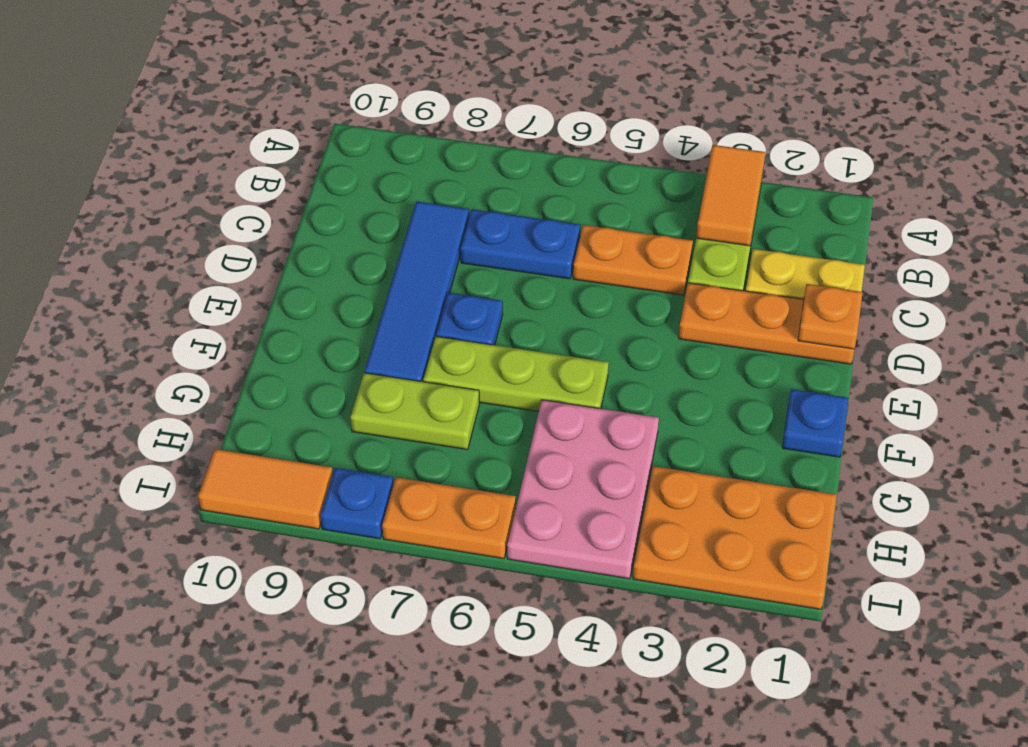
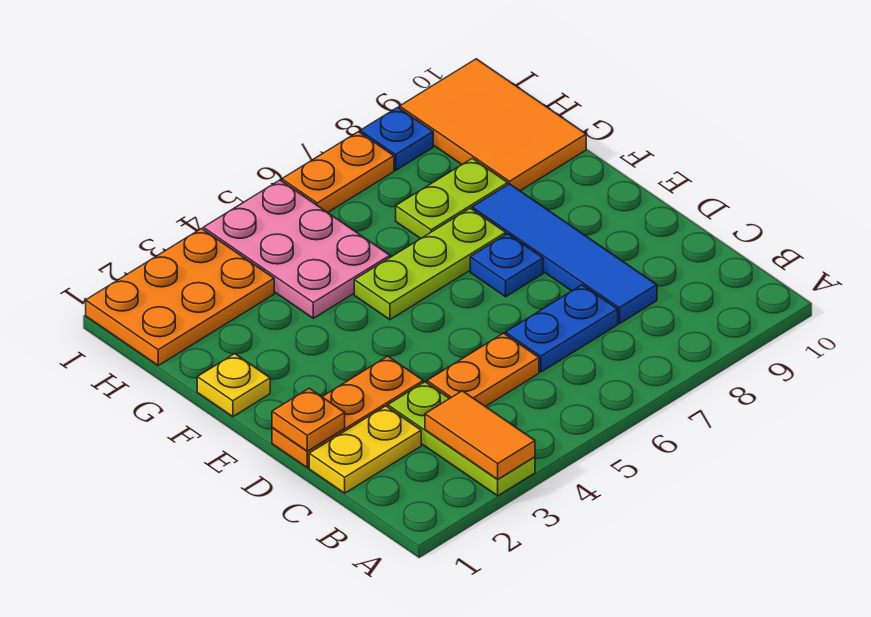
blue 1x1 plate [782,389,849,457] -> yellow 1x1 plate [197,354,270,417]
orange 1x2 tile [198,449,333,529] -> orange 2x3 tile [400,59,586,191]

